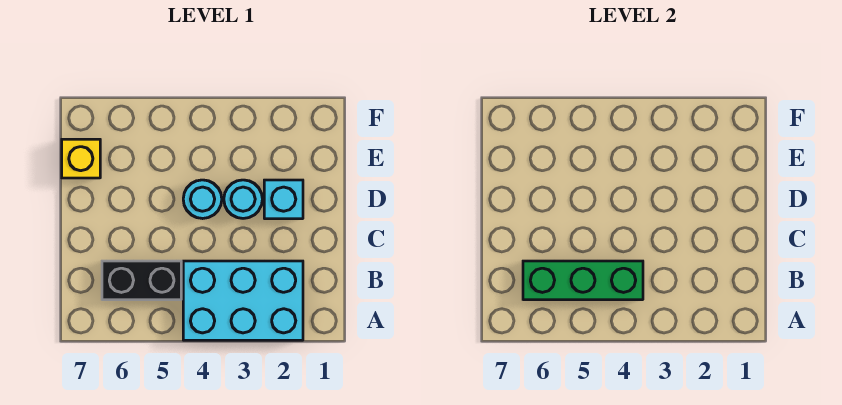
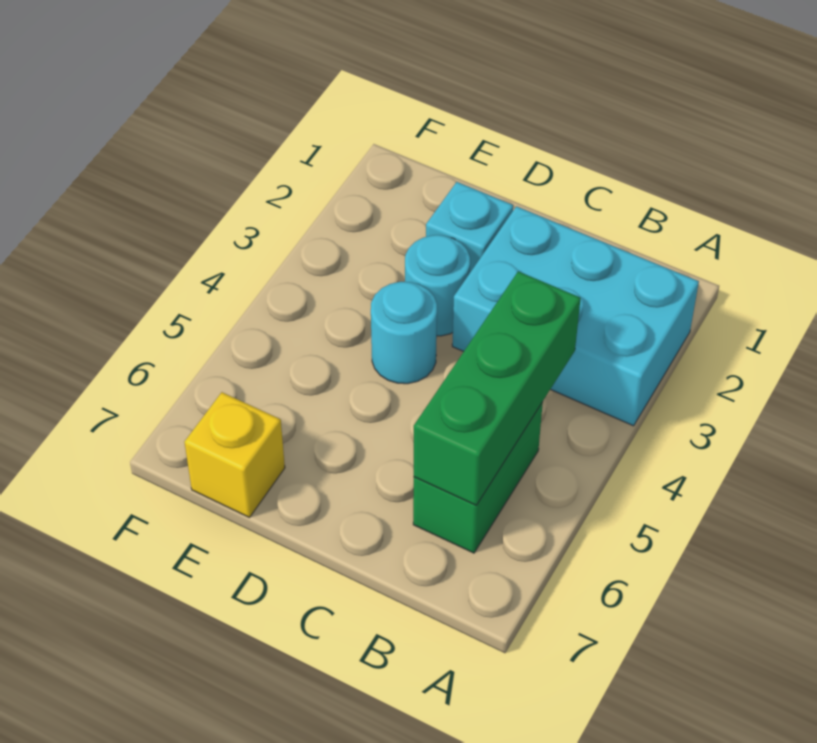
cyan 2x3 brick [183,261,303,340] -> cyan 2x3 brick turned to [452,206,699,426]
black 1x2 brick [102,261,181,300] -> green 1x2 brick [413,402,543,553]

